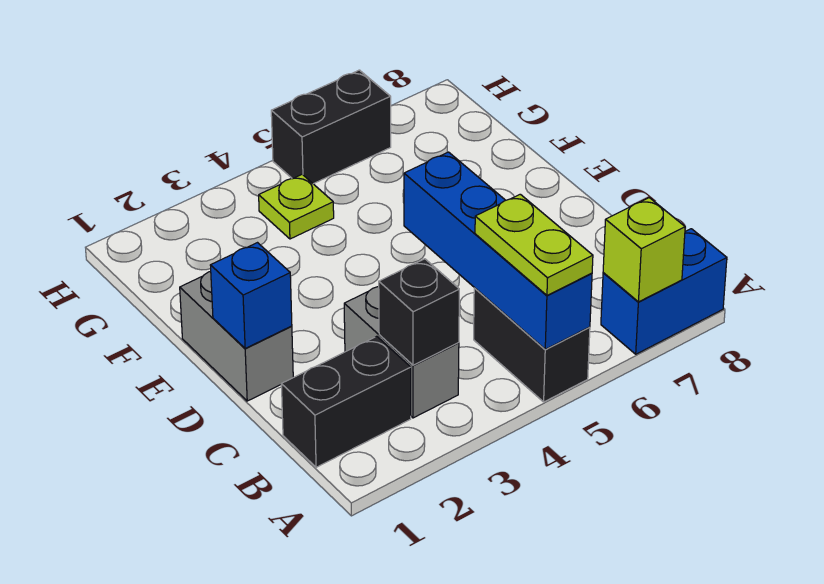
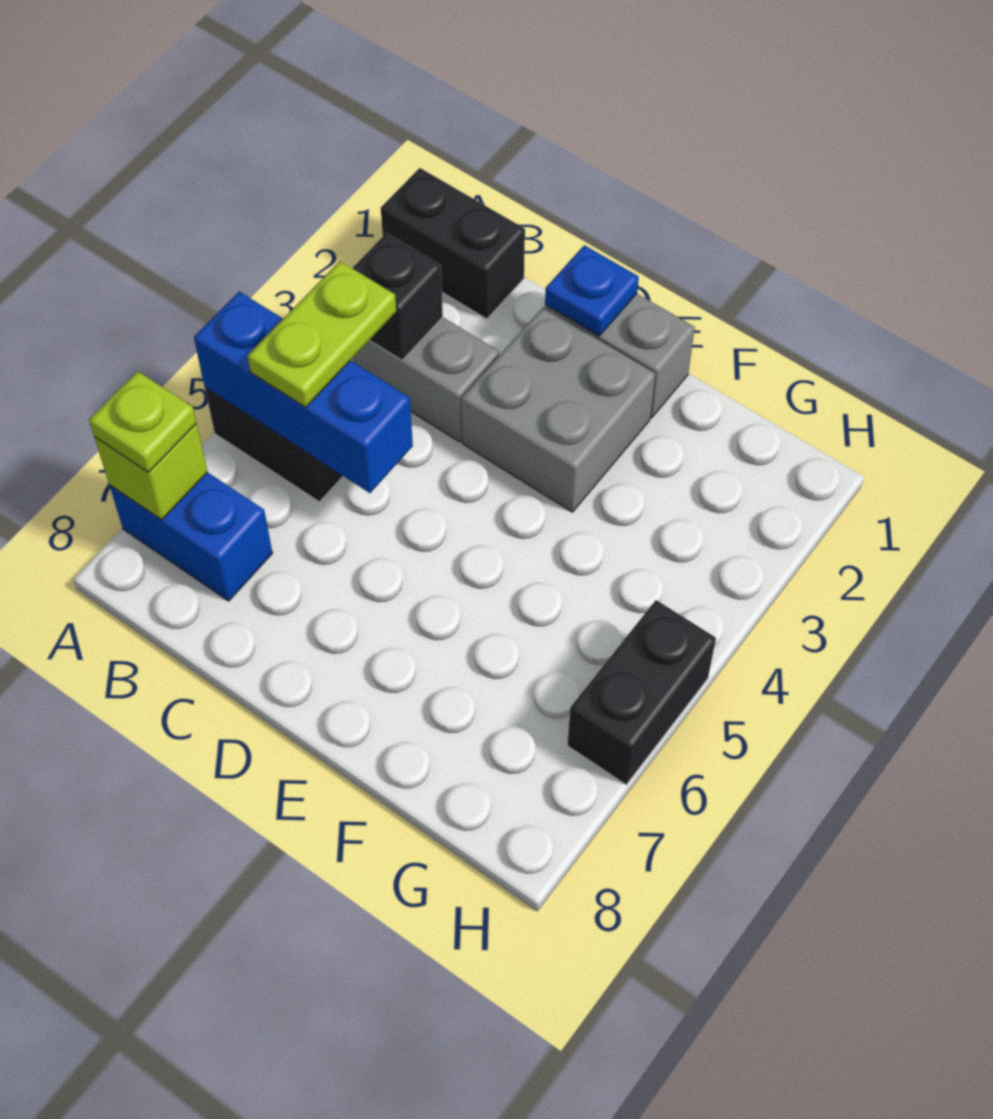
blue 1x4 brick [404,152,592,349] -> blue 1x3 brick [194,292,413,493]
lime 1x2 plate [475,194,593,295] -> lime 1x2 plate turned to [248,261,396,407]
blue 1x2 brick [601,229,727,354] -> blue 1x2 brick turned to [109,472,272,601]
black 1x2 brick [281,336,411,467] -> black 1x2 brick turned to [381,168,525,319]
blue 1x1 brick [210,243,292,348] -> blue 1x1 plate [545,245,639,336]
none -> grey 2x2 brick [461,307,655,512]
lime 1x1 plate [259,174,334,239] -> lime 1x1 plate moved to [89,371,196,473]

